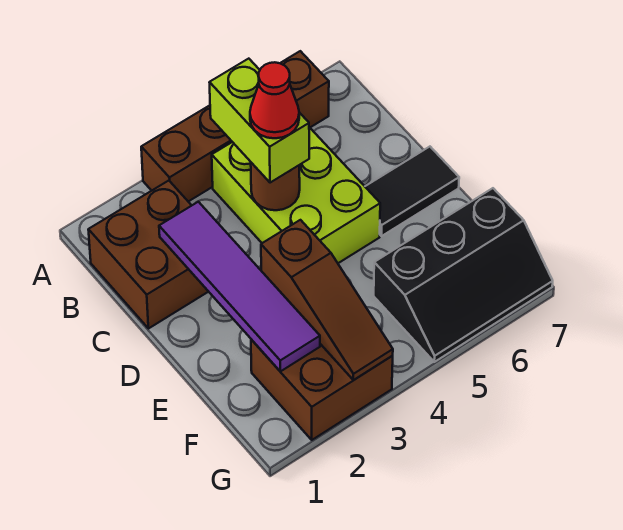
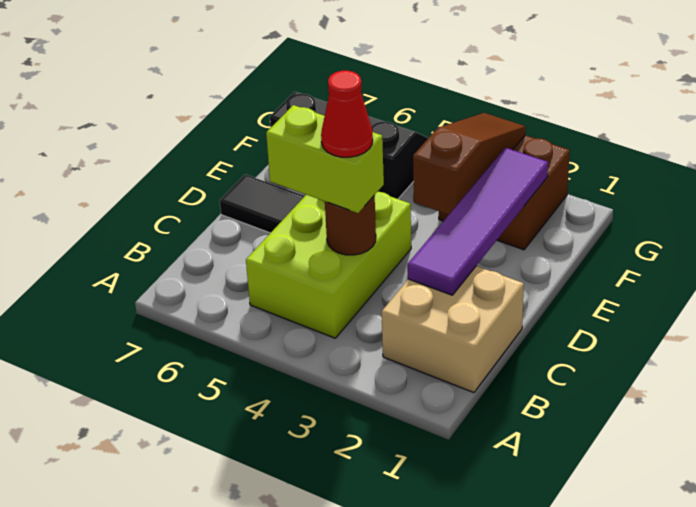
brown 1x4 brick [141,51,329,202] -> none
brown 2x2 brick [88,181,209,329] -> tan 2x2 brick [381,266,524,393]
lime 1x2 brick [209,59,309,183] -> lime 1x2 brick turned to [266,105,384,213]

